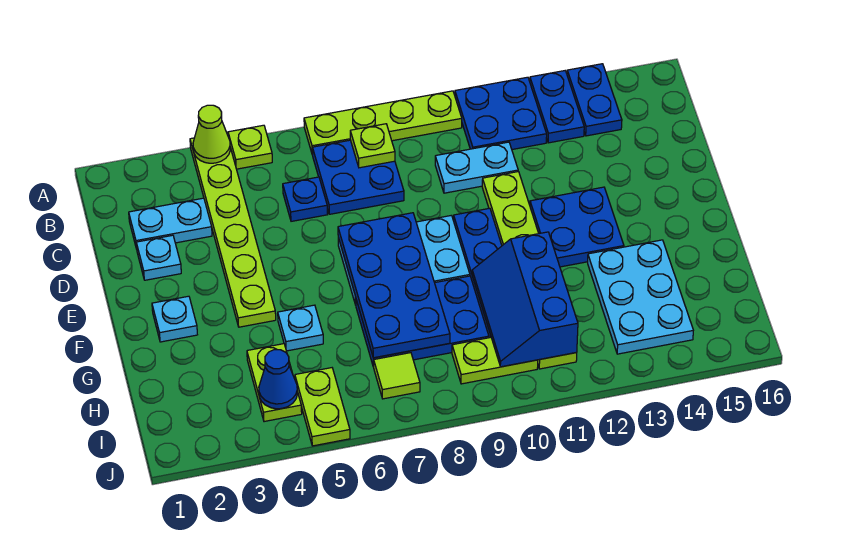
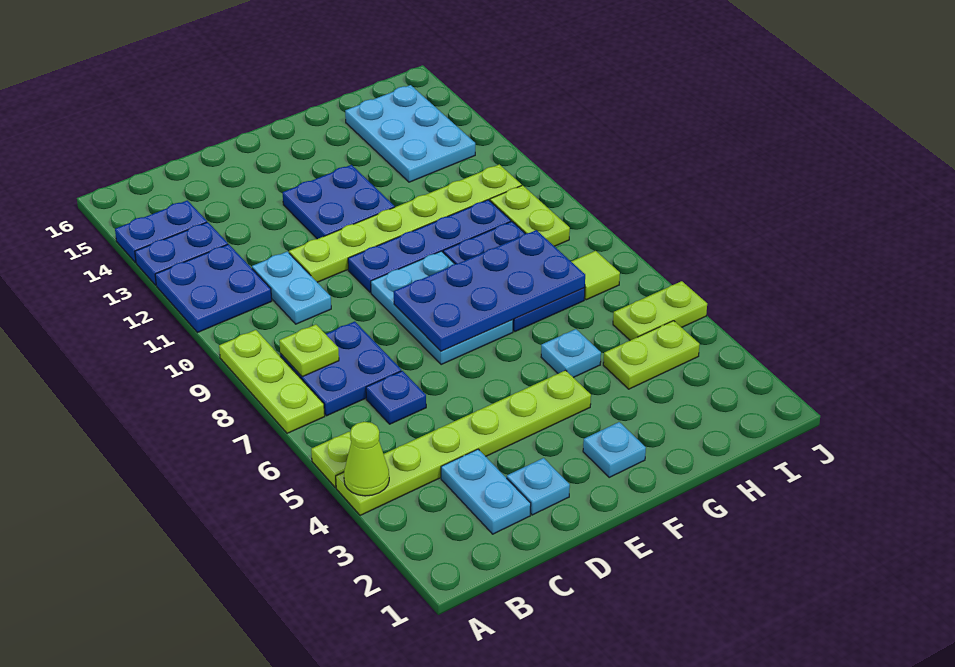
lime 1x4 plate [304,91,462,155] -> lime 1x3 plate [219,330,325,433]
blue 2x3 slope [472,232,578,367] -> none
cyan 2x3 plate [588,240,693,354] -> cyan 2x3 plate turned to [345,85,475,182]
blue 1x1 cone [259,350,297,409] -> none

